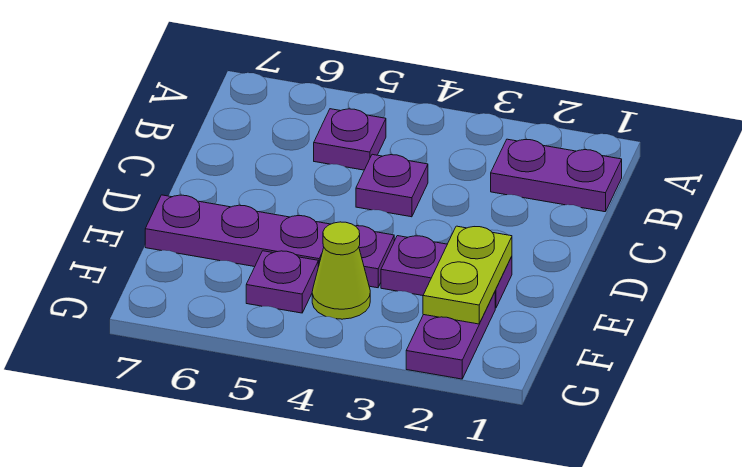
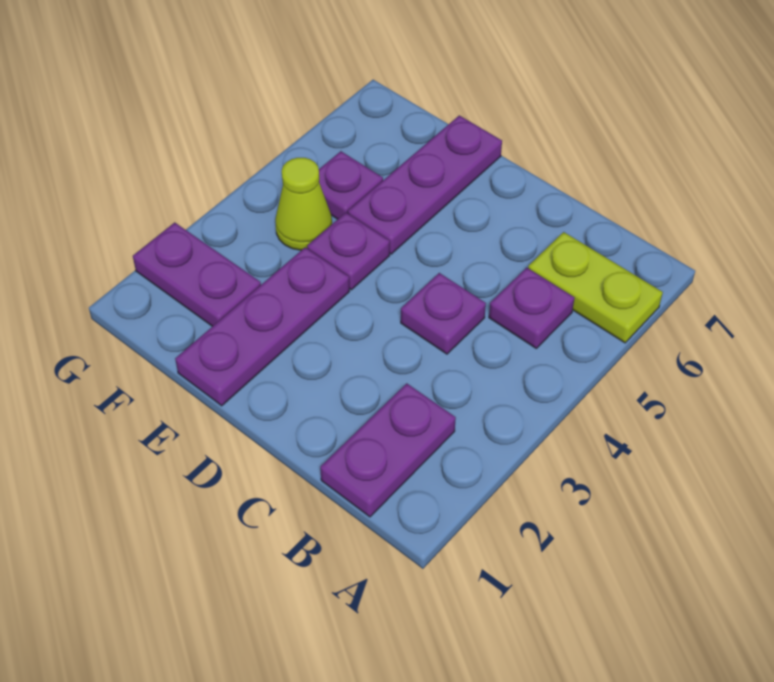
purple 1x2 plate [381,236,512,308] -> purple 1x3 plate [175,247,349,406]
lime 1x2 plate [423,226,512,324] -> lime 1x2 plate moved to [528,232,663,343]

